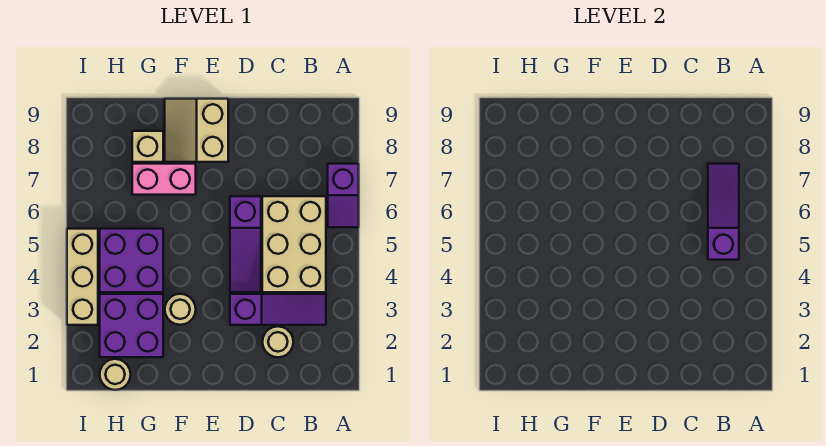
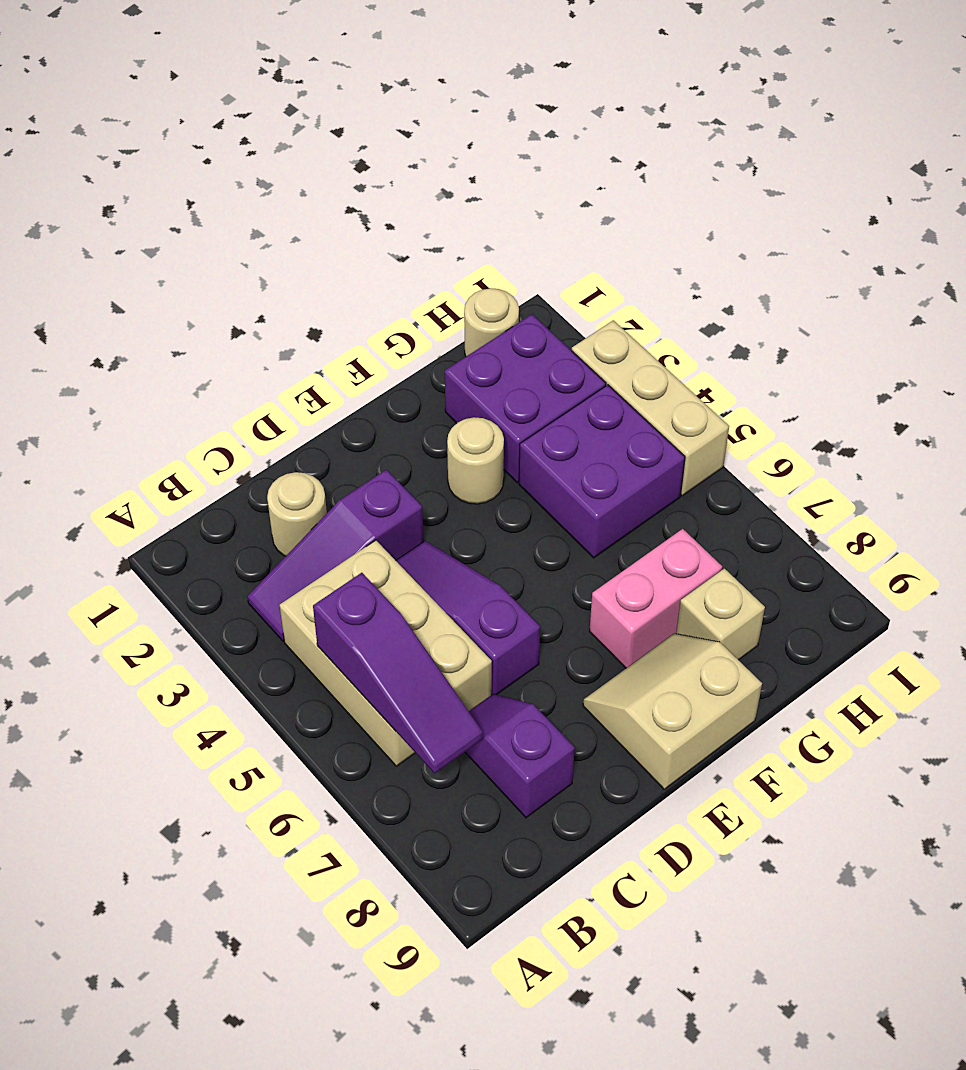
purple 1x2 slope [328,164,359,227] -> purple 1x2 slope moved to [465,694,575,818]
tan 2x2 slope [165,99,228,162] -> tan 2x2 slope turned to [583,633,762,789]

